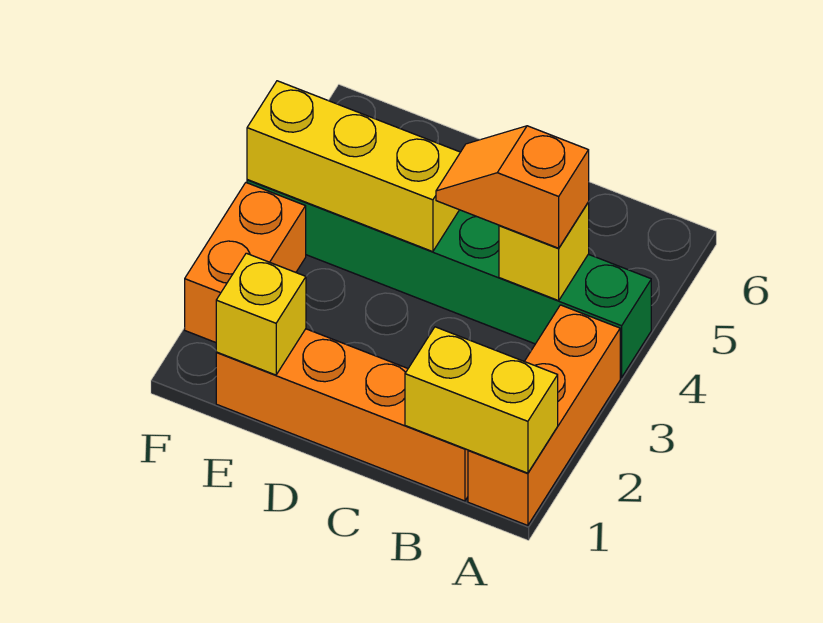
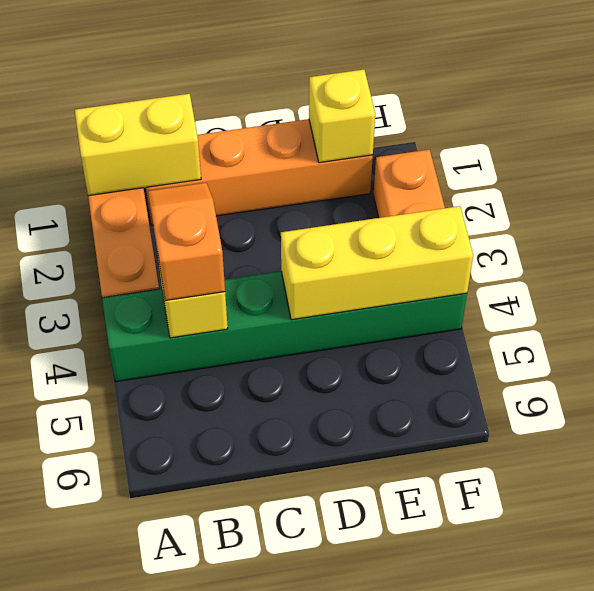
orange 1x2 slope [436,126,589,248] -> orange 1x2 slope turned to [148,183,225,301]

